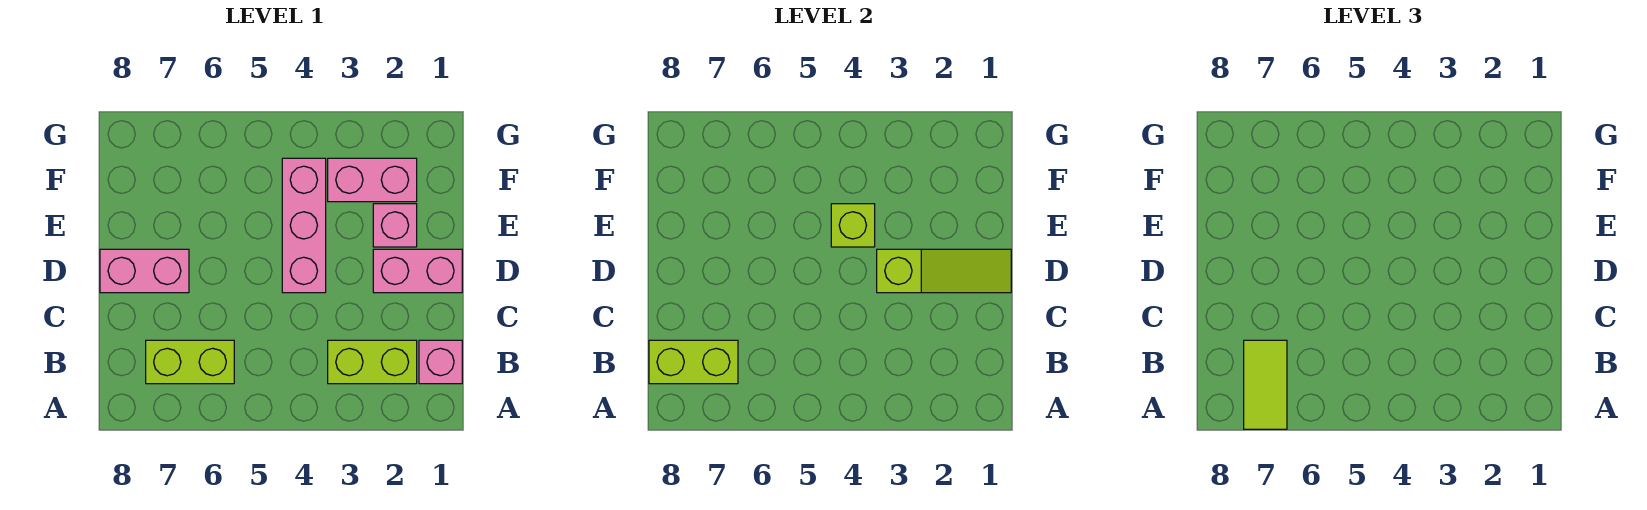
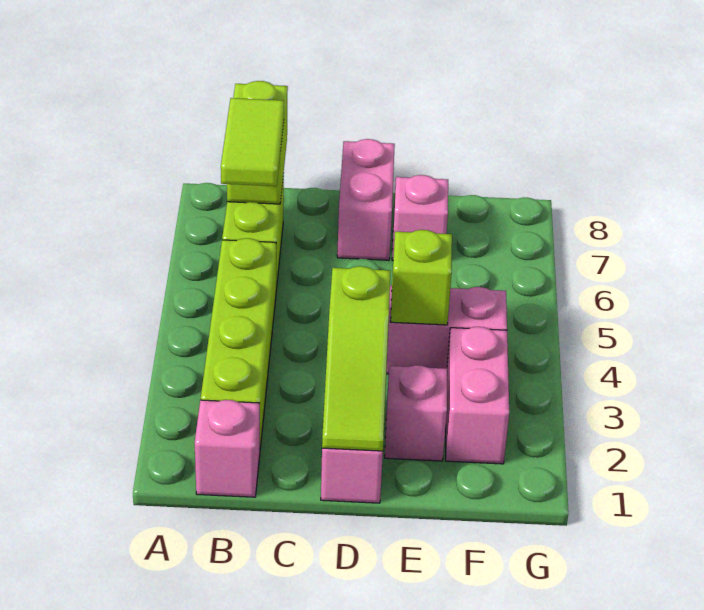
lime 1x2 tile [1244,340,1287,429] -> lime 1x2 tile turned to [221,98,284,186]
lime 1x2 brick [328,340,417,384] -> lime 1x4 brick [201,238,276,448]
none -> pink 1x1 brick [392,175,448,260]

